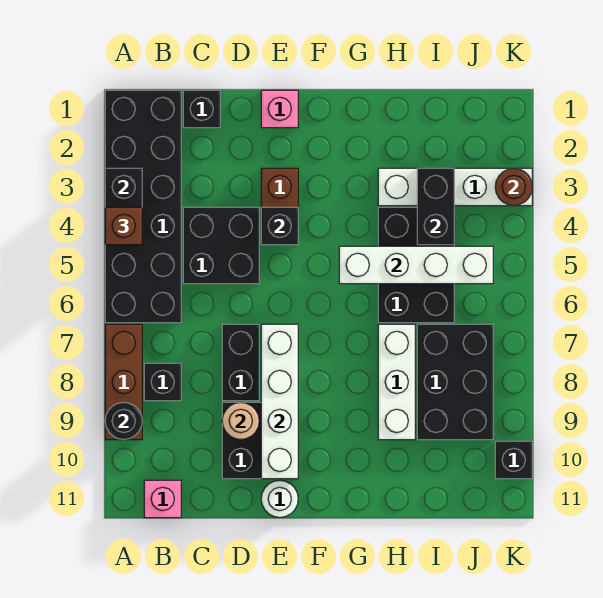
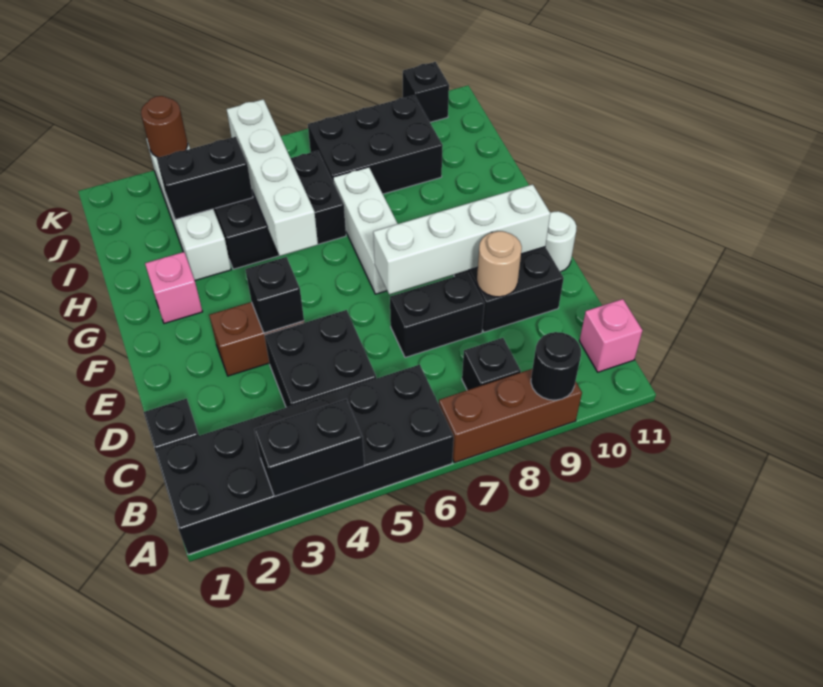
brown 1x1 brick [105,207,142,245] -> none
pink 1x1 brick [261,90,298,128] -> pink 1x1 brick moved to [145,252,202,323]
white 1x3 brick [378,324,415,440] -> white 1x3 brick turned to [333,167,398,294]

